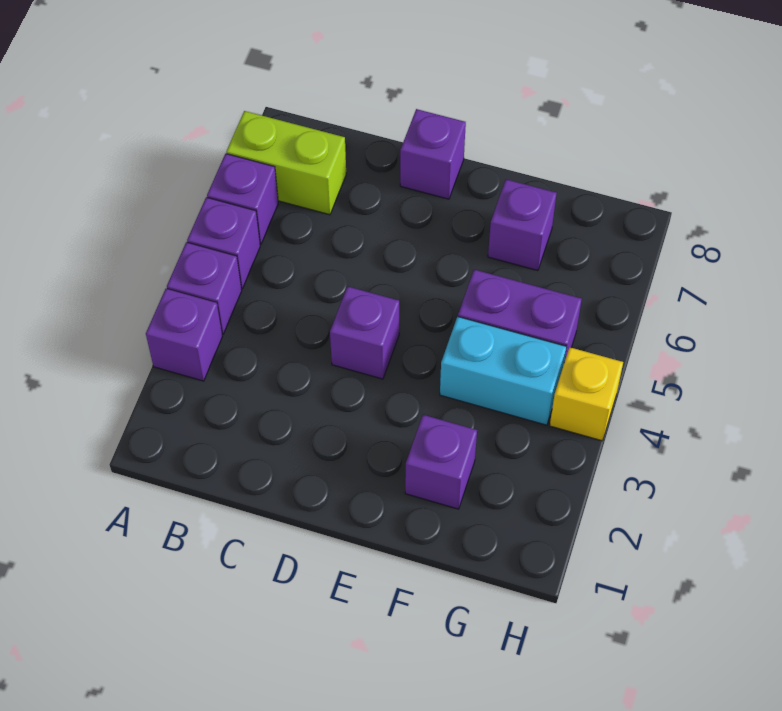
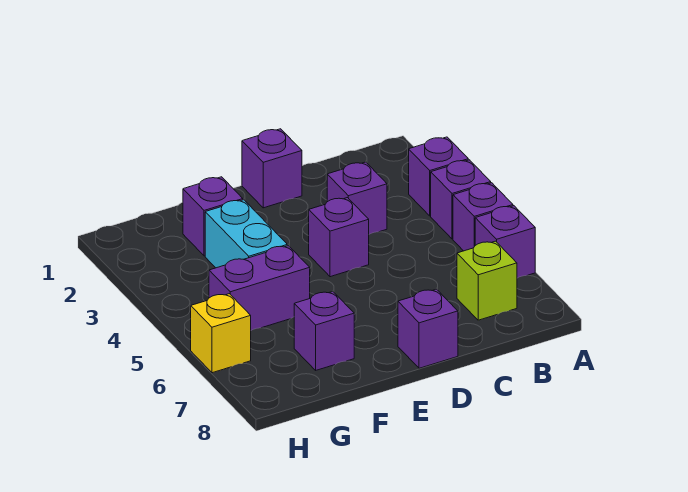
lime 1x2 brick [226,111,346,215] -> lime 1x1 brick [457,241,517,320]
none -> purple 1x1 brick [327,162,387,234]
none -> purple 1x1 brick [242,129,302,208]
cyan 1x2 brick [440,317,566,425] -> cyan 1x2 brick turned to [205,200,287,268]
yellow 1x1 brick [550,347,623,441] -> yellow 1x1 brick moved to [191,294,251,373]

